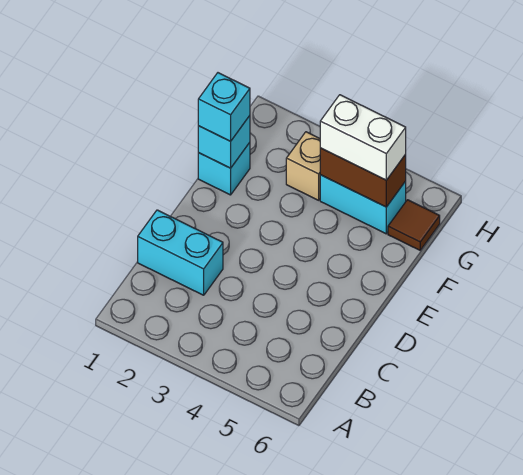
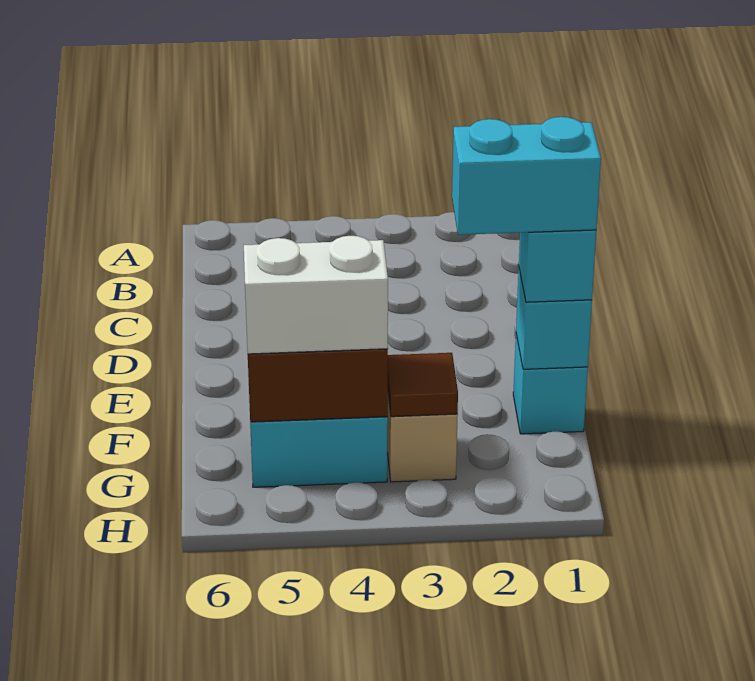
cyan 1x2 brick [138,210,223,295] -> cyan 1x2 brick moved to [452,117,601,235]
brown 1x1 tile [388,200,440,250] -> brown 1x1 tile moved to [388,353,458,417]

